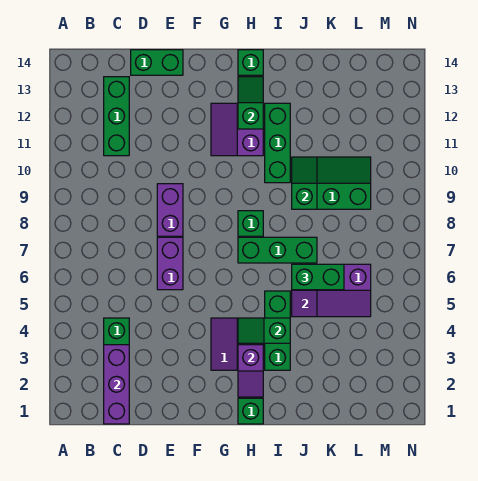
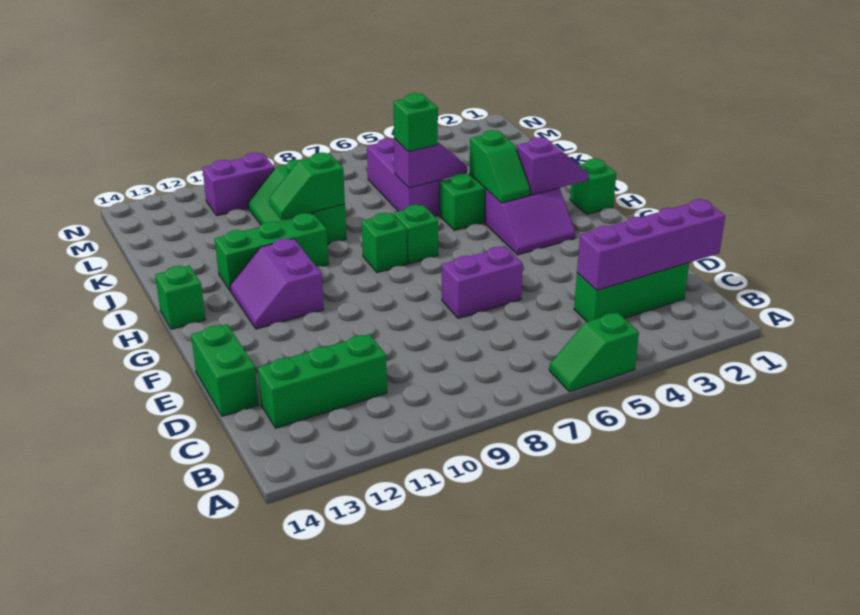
purple 1x3 brick [104,345,129,424] -> purple 1x4 brick [577,199,725,290]
purple 1x2 brick [157,184,183,236] -> purple 1x2 brick moved to [202,153,275,216]
purple 2x2 slope [211,103,263,156] -> purple 2x2 slope turned to [230,238,324,329]
green 1x3 brick [238,237,317,263] -> green 1x1 brick [394,205,438,264]
green 1x2 slope [238,77,263,129] -> green 1x2 slope moved to [549,312,639,392]
green 1x2 brick [292,264,344,290] -> green 1x1 brick [393,93,438,152]

